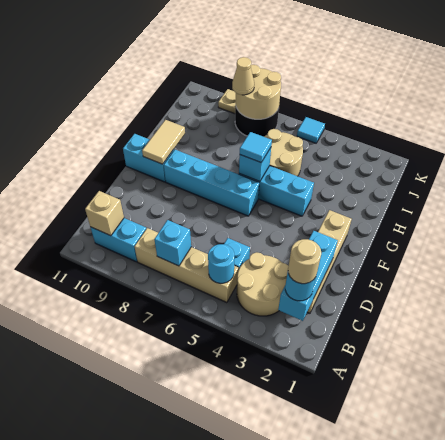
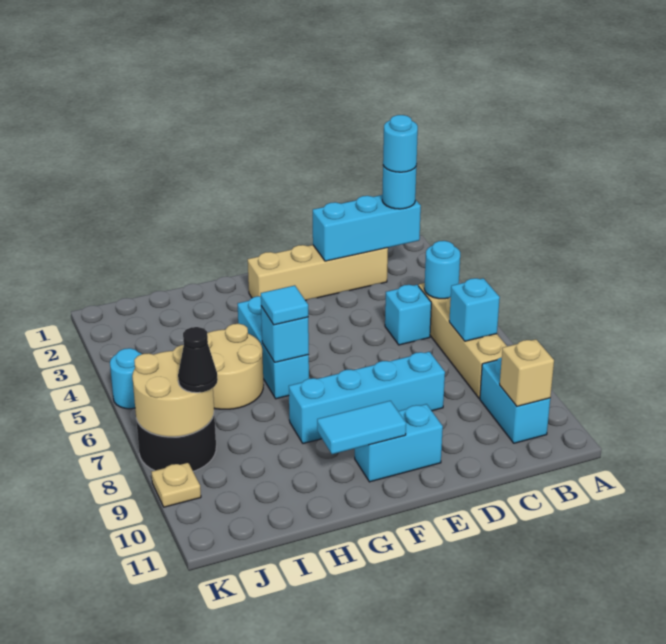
tan 1x1 round brick [288,239,321,284] -> cyan 1x1 round brick [383,115,418,172]
tan 2x2 round brick [237,252,288,316] -> none
cyan 1x4 brick [164,150,259,216] -> cyan 1x4 brick turned to [289,352,445,444]
cyan 1x2 brick [123,134,174,182] -> cyan 1x2 brick turned to [355,404,443,482]
tan 1x2 tile [142,120,185,164] -> cyan 1x2 tile [317,401,406,454]
tan 1x1 cone [232,57,254,95] -> black 1x1 cone [178,327,218,393]
cyan 1x1 tile [297,117,325,143] -> cyan 1x1 round brick [110,348,141,409]

